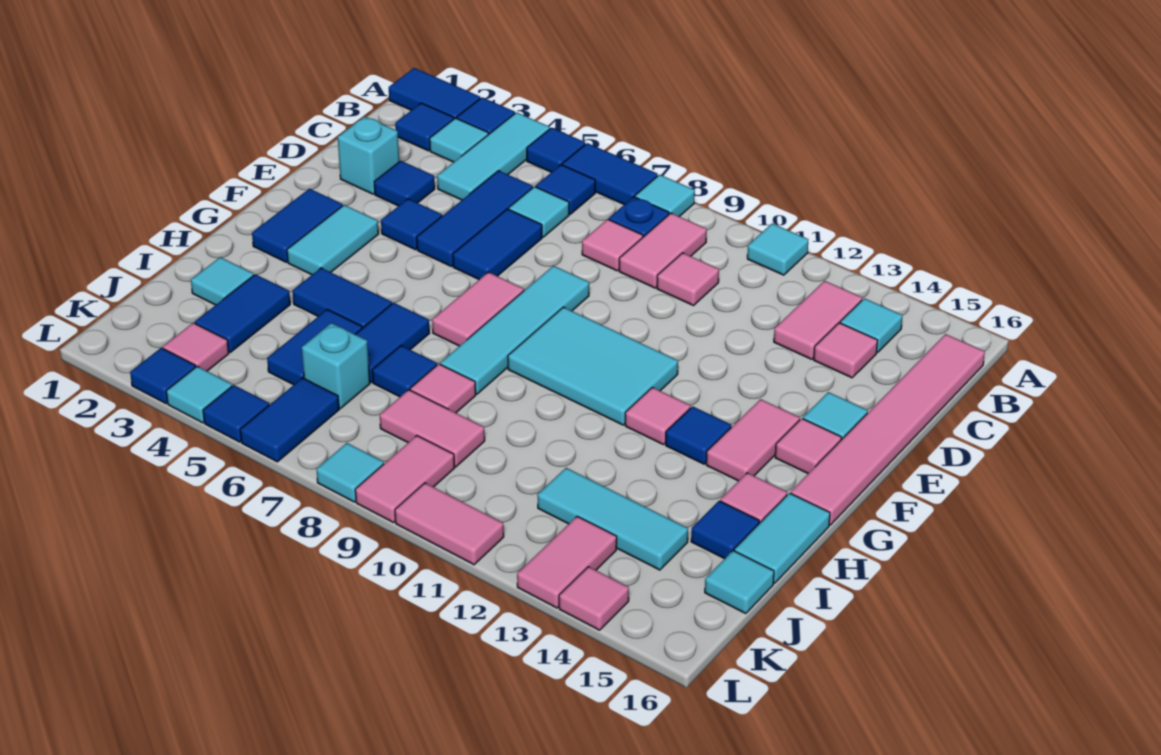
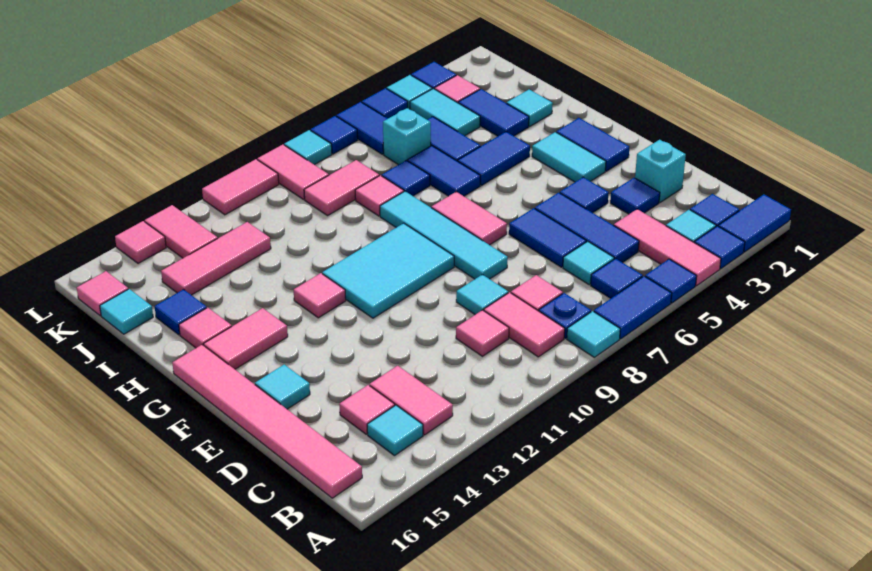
cyan 1x3 tile [437,112,550,200] -> pink 1x3 tile [614,209,721,286]
cyan 1x1 tile [747,224,808,275] -> cyan 1x1 tile moved to [456,275,508,315]
pink 1x2 tile [706,399,800,481] -> pink 1x2 tile turned to [204,308,288,369]
pink 1x1 tile [775,418,841,473] -> pink 1x1 tile moved to [77,271,128,316]
blue 1x1 tile [666,406,731,464] -> blue 1x1 tile moved to [311,116,358,154]
cyan 1x2 tile [734,493,830,583] -> cyan 1x2 tile moved to [410,89,480,136]
cyan 1x3 tile [537,468,688,570] -> pink 1x3 tile [161,222,271,295]

